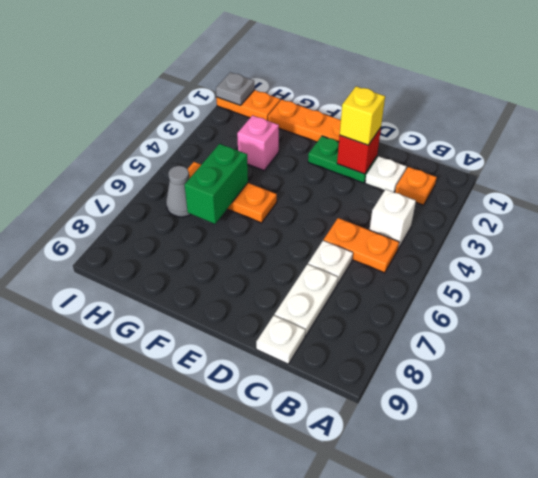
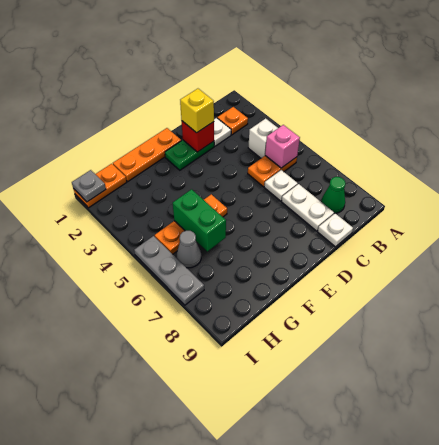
none -> green 1x1 cone [321,177,345,213]
pink 1x1 brick [237,115,279,170] -> pink 1x1 brick moved to [265,125,300,168]
none -> grey 1x3 plate [134,236,204,305]

